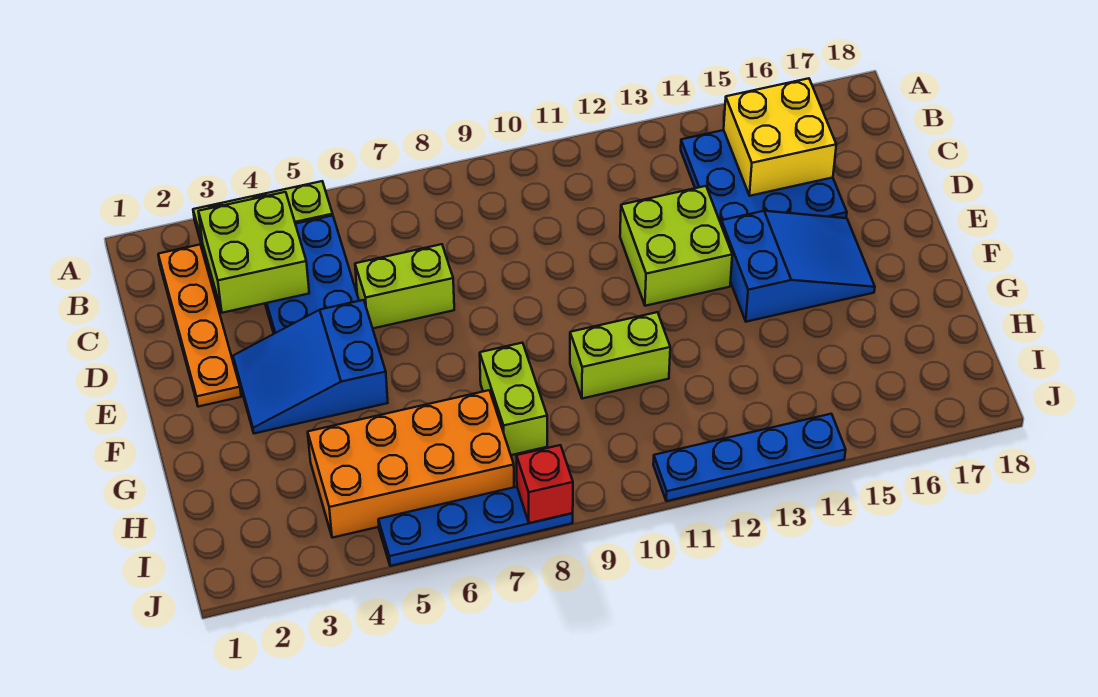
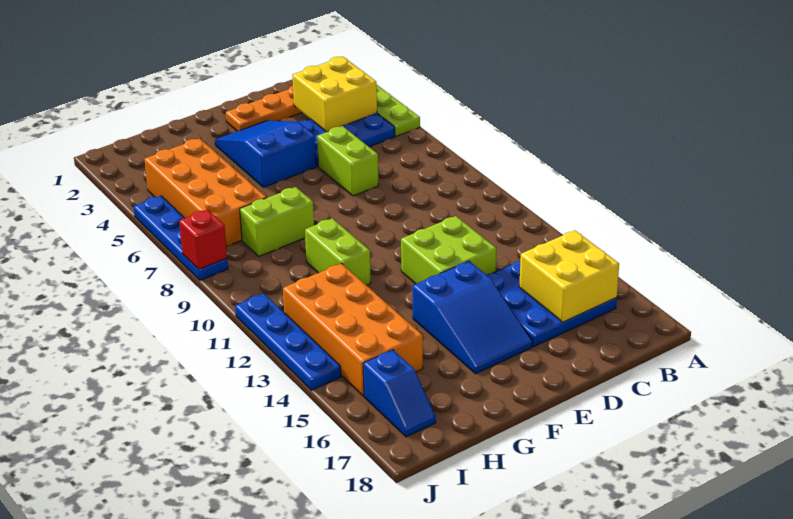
lime 2x2 brick [198,192,309,313] -> yellow 2x2 brick [292,57,377,132]
none -> orange 2x4 brick [283,264,423,396]
none -> blue 1x2 slope [363,350,436,437]

